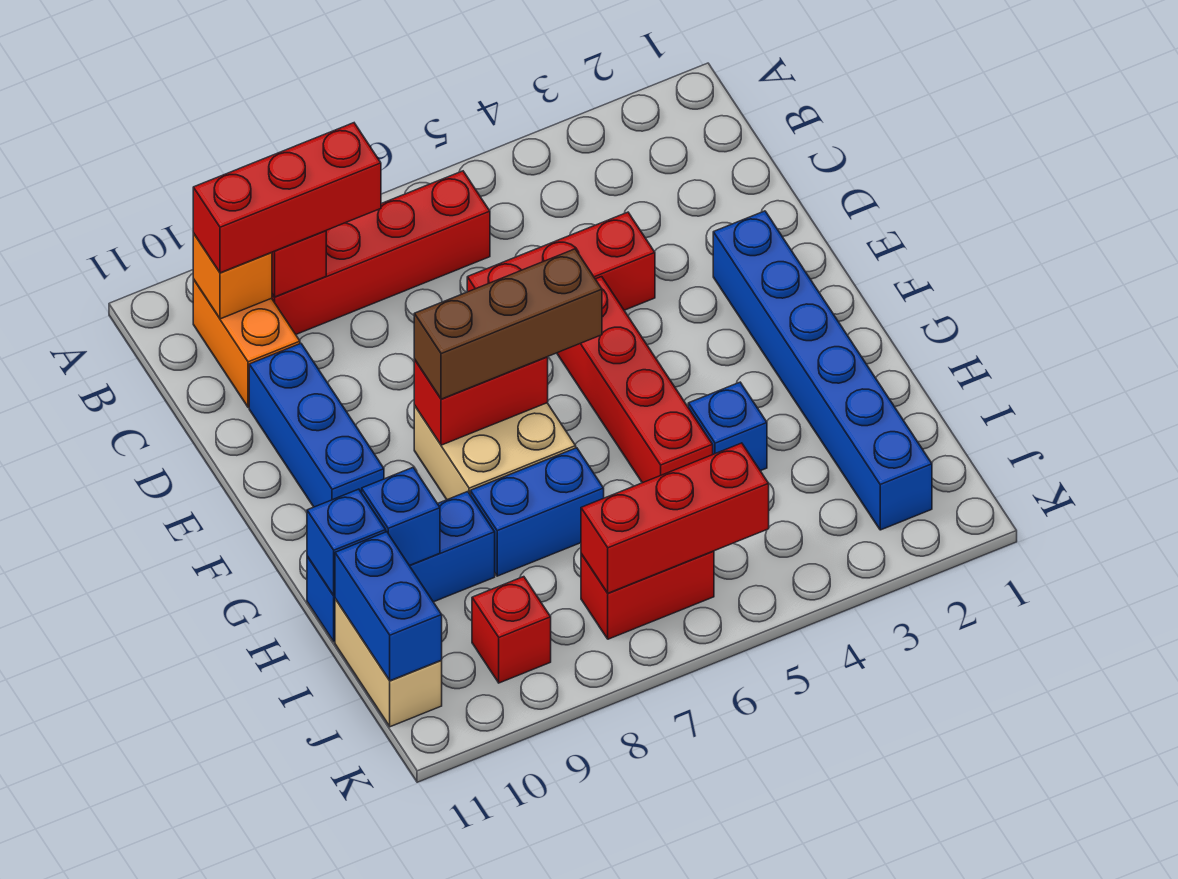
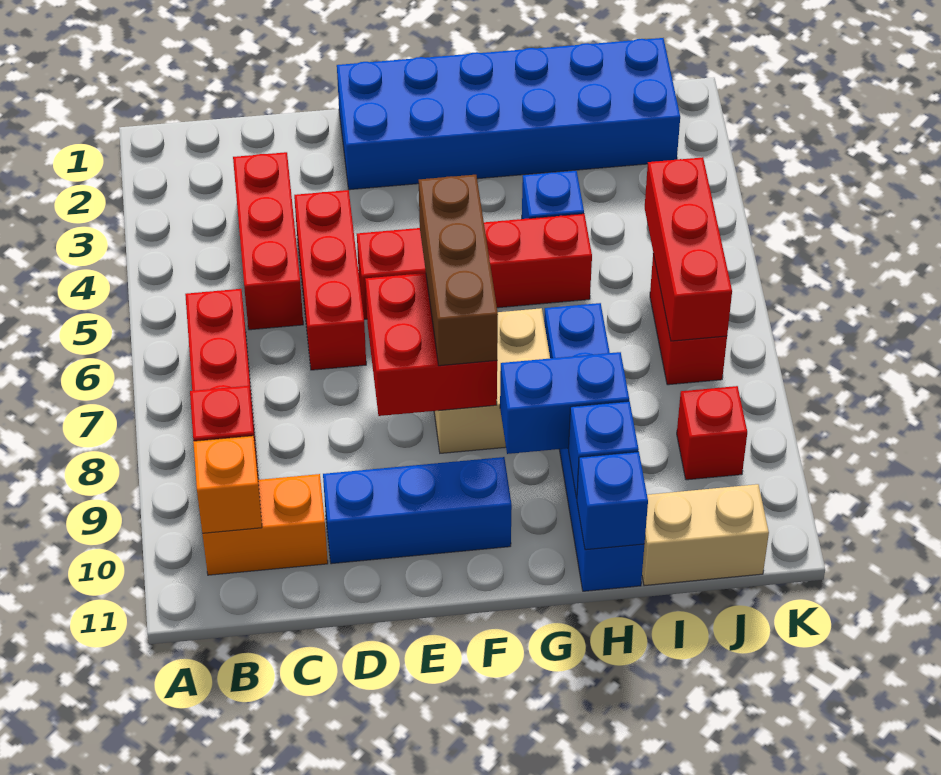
red 1x3 brick [193,123,381,273] -> red 1x3 brick moved to [233,152,303,330]
blue 1x6 brick [713,211,932,530] -> blue 2x6 brick [337,38,680,190]
red 1x2 brick [414,357,548,445] -> red 2x2 brick [365,273,497,416]
blue 1x2 brick [335,532,442,681] -> blue 1x2 brick moved to [500,352,629,454]

